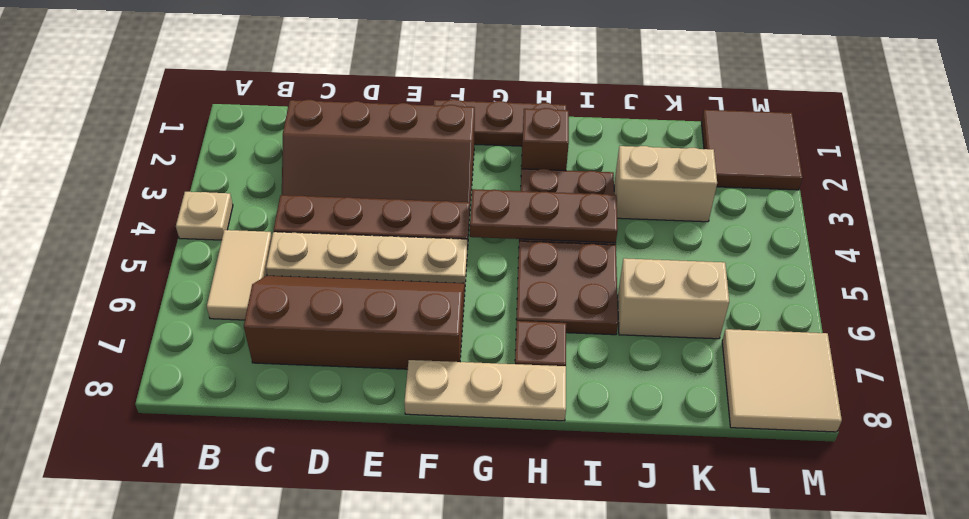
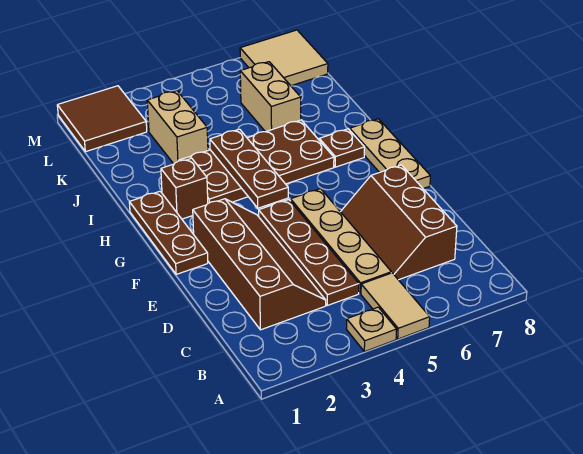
tan 1x2 tile [207,230,272,320] -> tan 1x2 tile turned to [361,273,430,339]
brown 2x4 slope [244,276,465,369] -> brown 2x3 slope [341,165,457,280]

